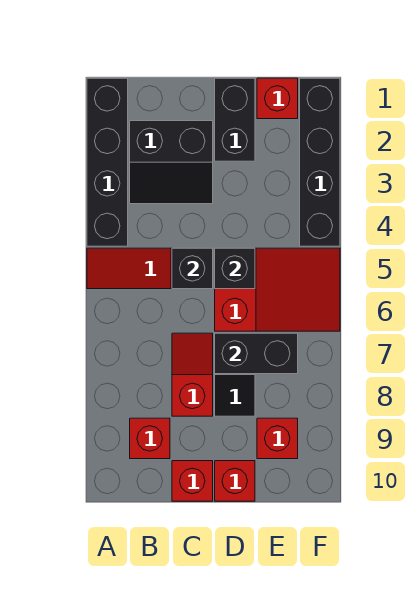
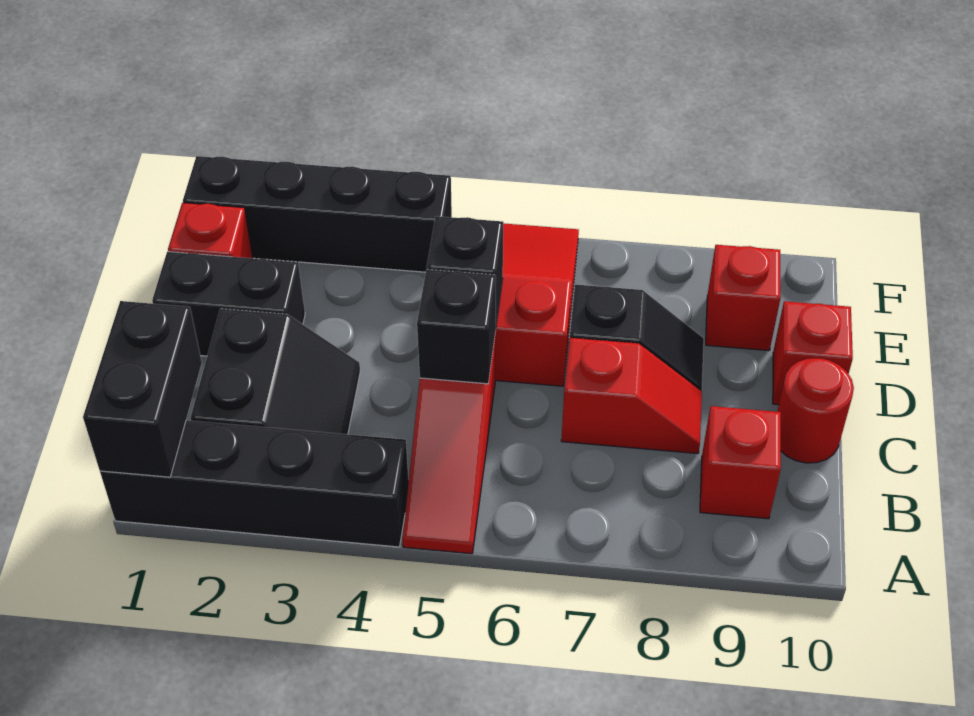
red 1x2 slope [172,333,213,416] -> red 1x2 slope turned to [561,338,702,454]
red 1x1 brick [172,461,213,501] -> red 1x1 round brick [777,358,854,463]
black 1x2 brick [215,333,298,374] -> black 1x2 brick moved to [83,301,202,477]

